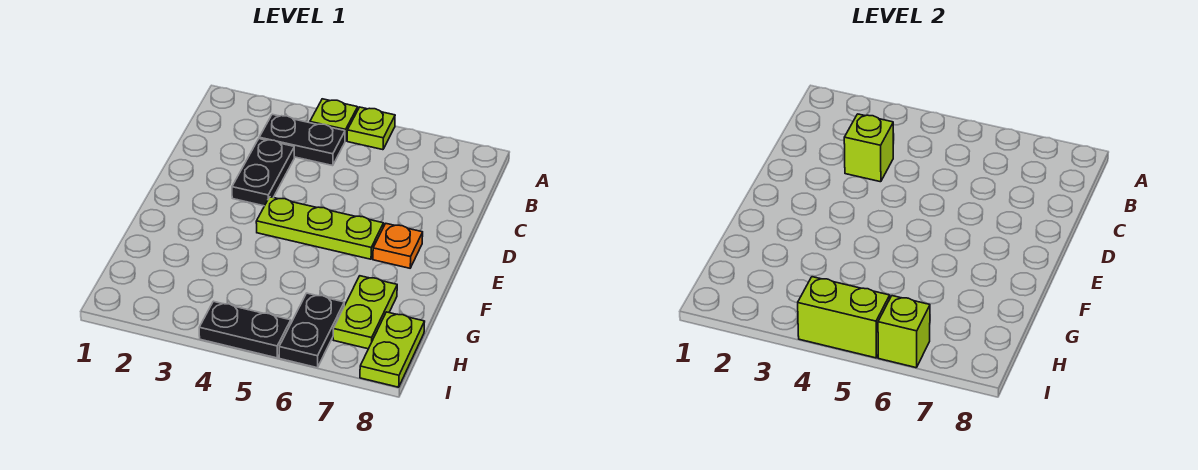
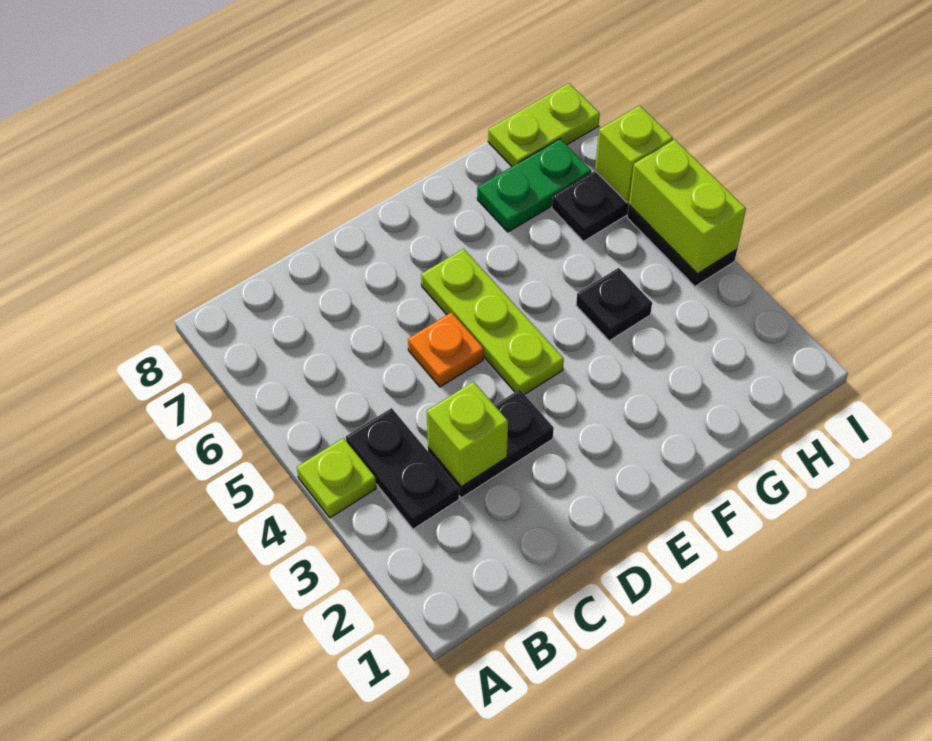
lime 1x1 plate [347,107,395,150] -> none
orange 1x1 plate [373,224,423,268] -> orange 1x1 plate moved to [408,312,484,387]
none -> black 1x1 plate [576,268,652,341]
lime 1x2 plate [333,276,397,349] -> green 1x2 plate [477,139,591,232]

